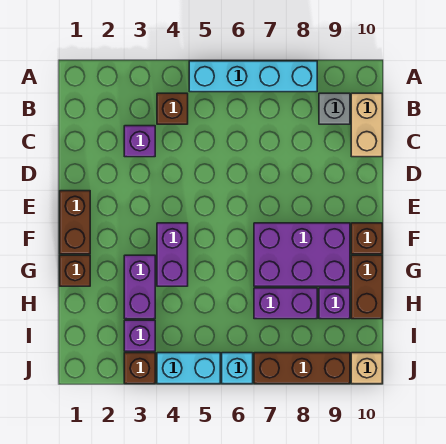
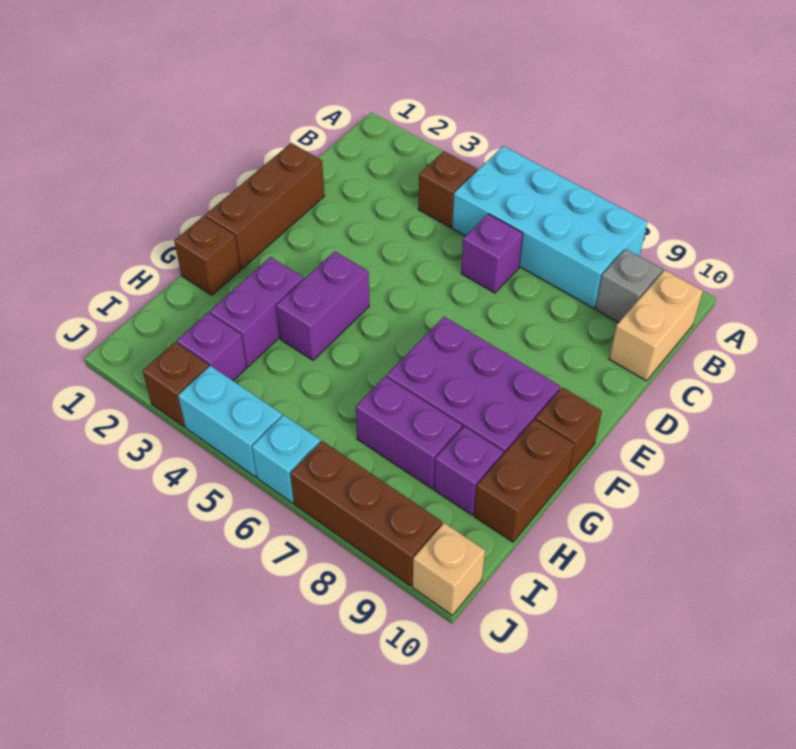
cyan 1x4 brick [189,61,317,92] -> cyan 2x4 brick [452,146,647,308]
purple 1x1 brick [124,126,155,157] -> purple 1x1 brick moved to [461,214,523,293]
brown 1x2 brick [60,191,90,254] -> brown 1x3 brick [205,143,324,269]

